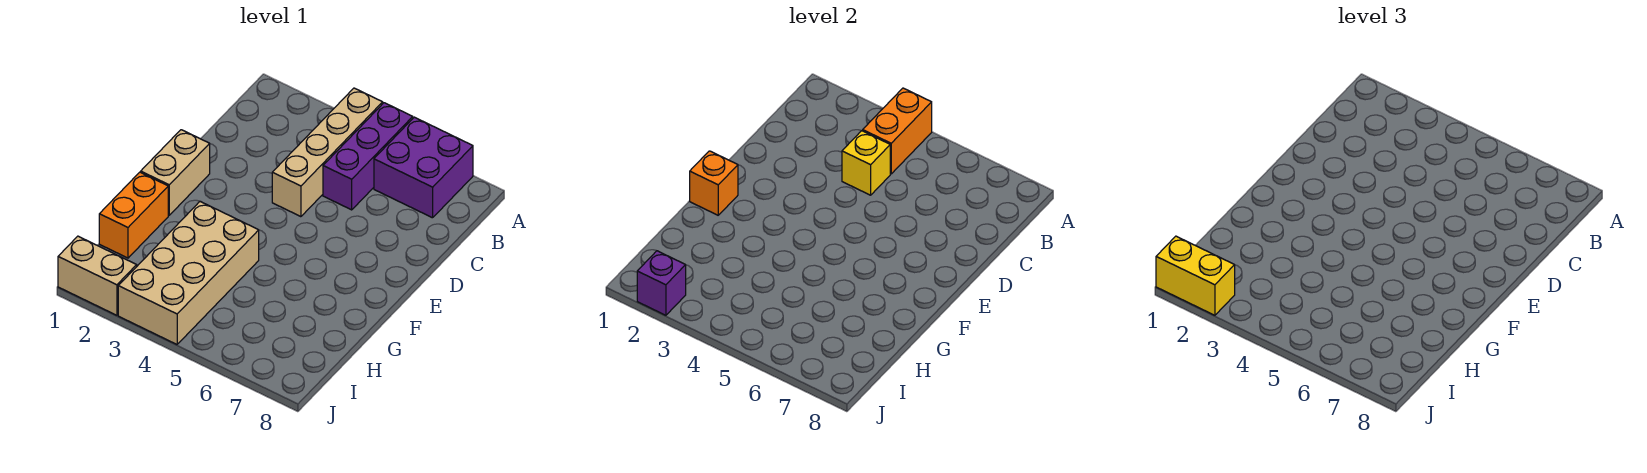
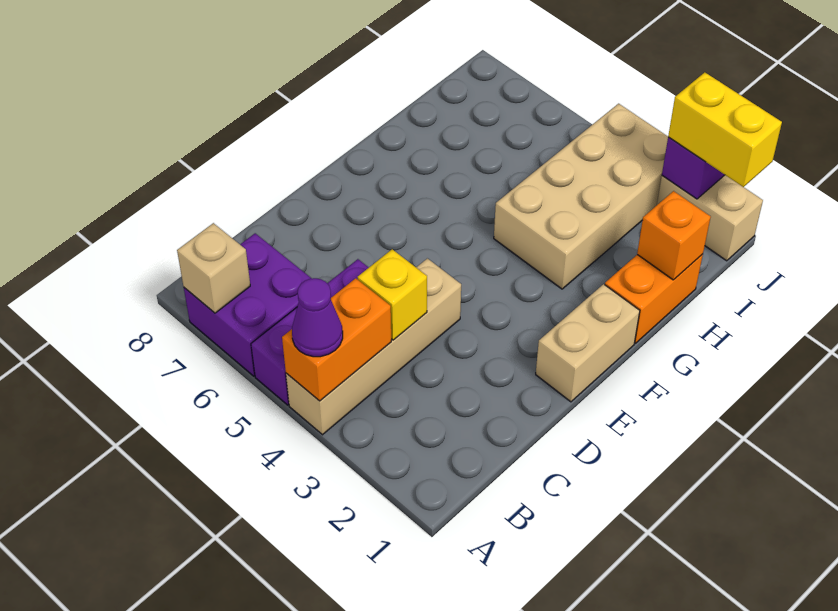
none -> purple 1x1 cone [292,278,343,357]
none -> tan 1x1 brick [177,223,250,313]
orange 1x1 brick [690,151,738,215] -> orange 1x1 brick moved to [637,191,711,280]

